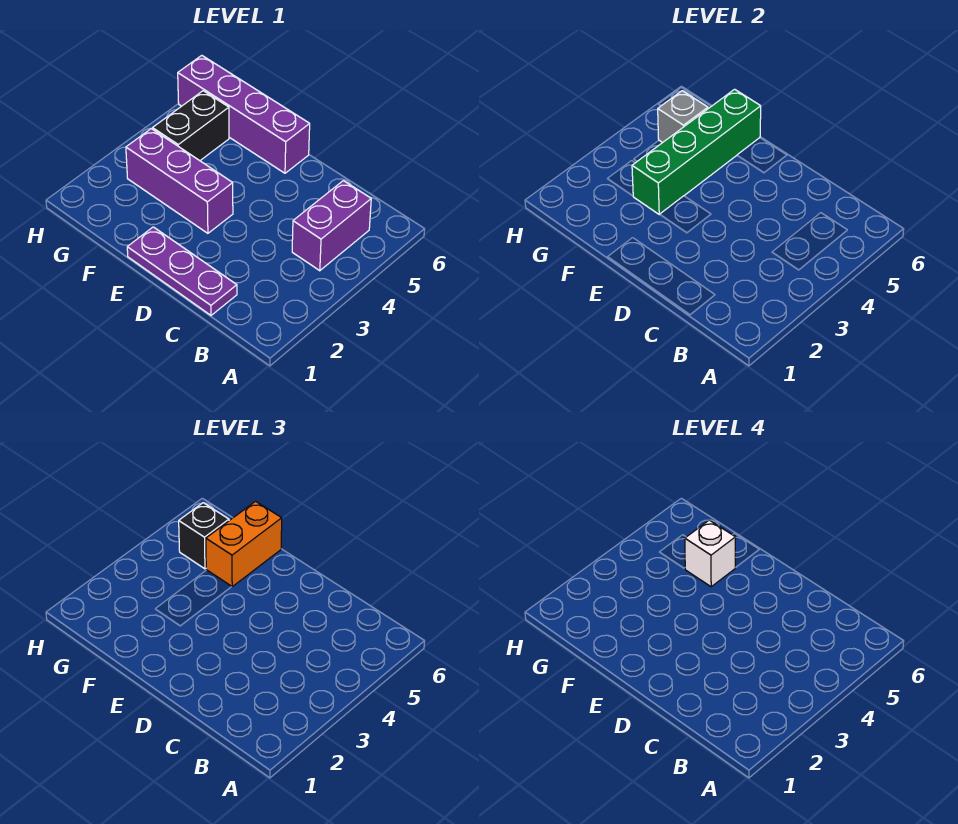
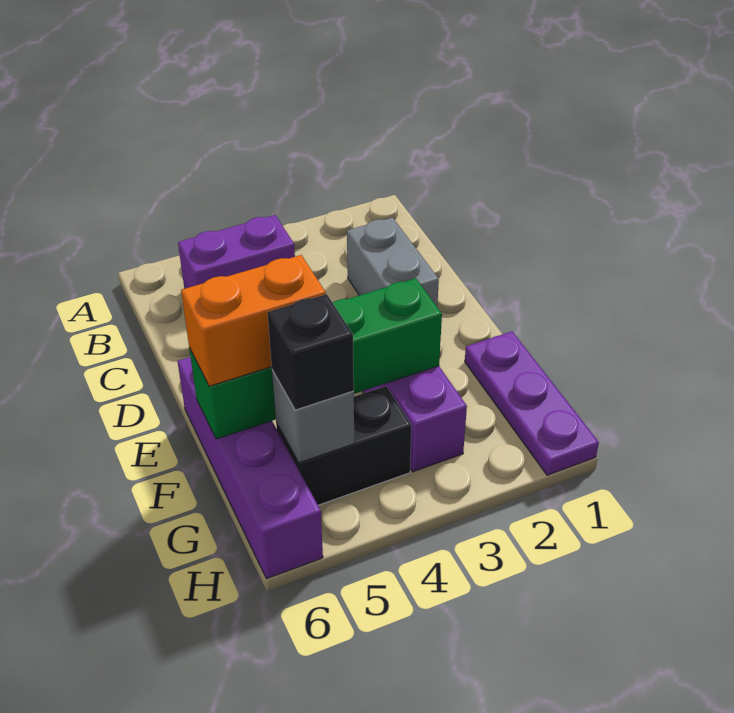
purple 1x3 plate [127,227,237,315] -> purple 1x3 plate moved to [465,332,599,475]
none -> grey 1x2 brick [347,217,439,306]
white 1x1 brick [685,520,736,587] -> none

